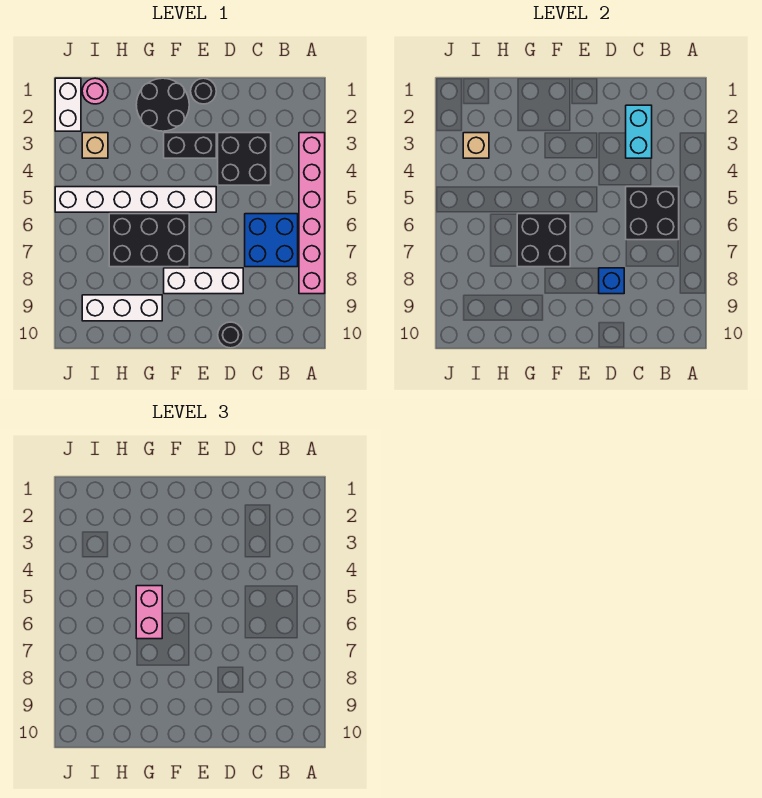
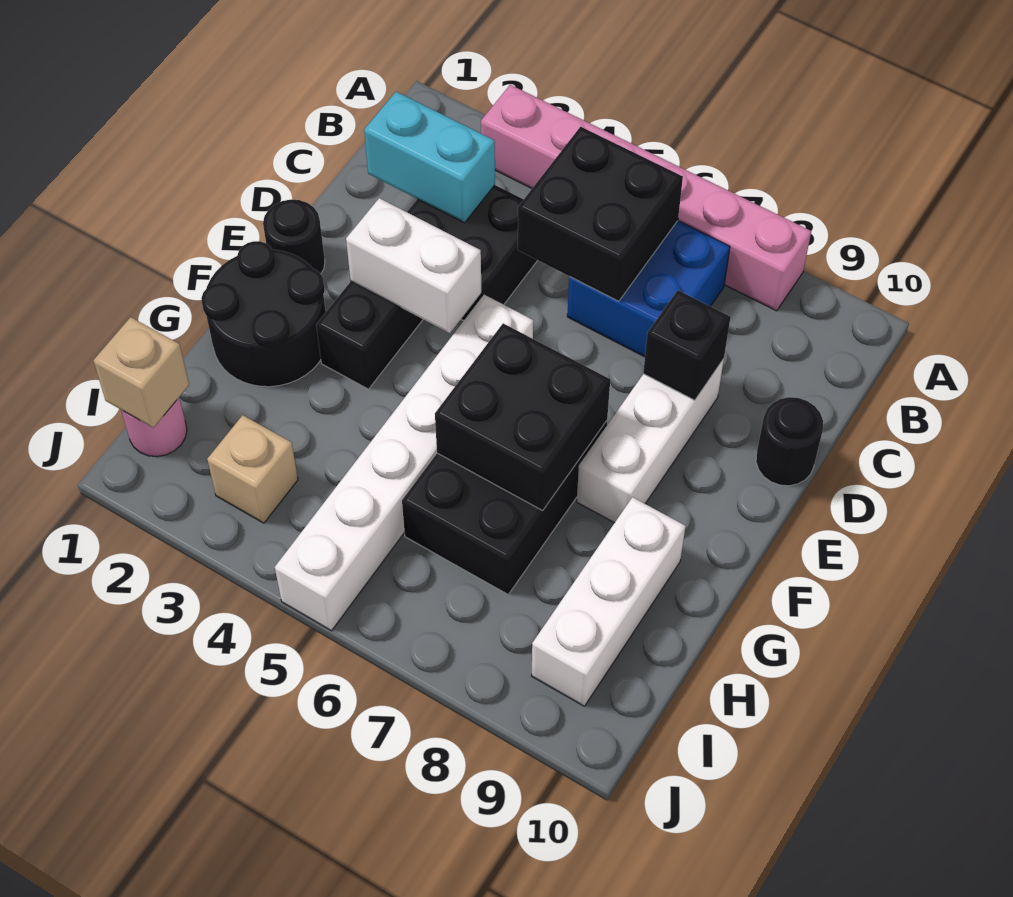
blue 1x1 brick [599,268,624,294] -> black 1x1 brick [643,290,730,400]
pink 1x2 brick [136,586,162,639] -> none
tan 1x1 brick [463,133,489,158] -> tan 1x1 brick moved to [93,317,189,428]
white 1x2 brick [55,78,81,131] -> white 1x2 brick moved to [346,198,481,333]

